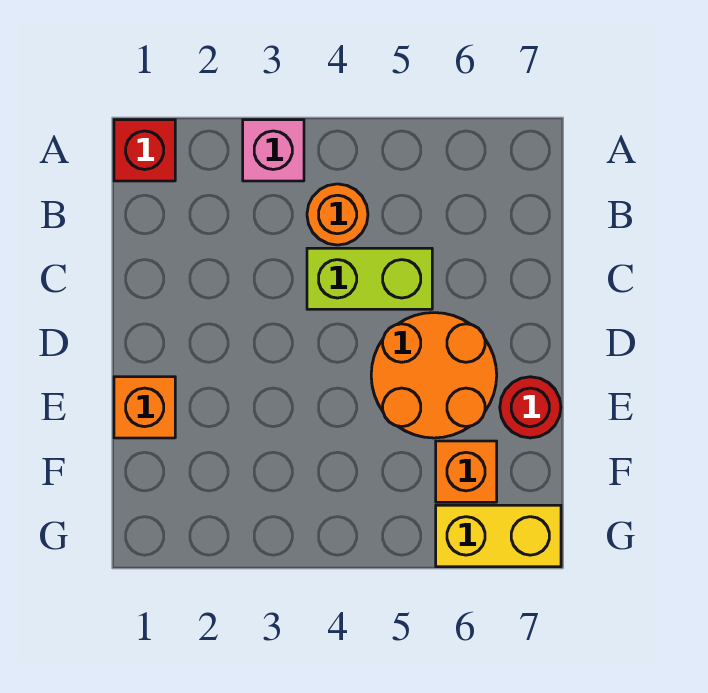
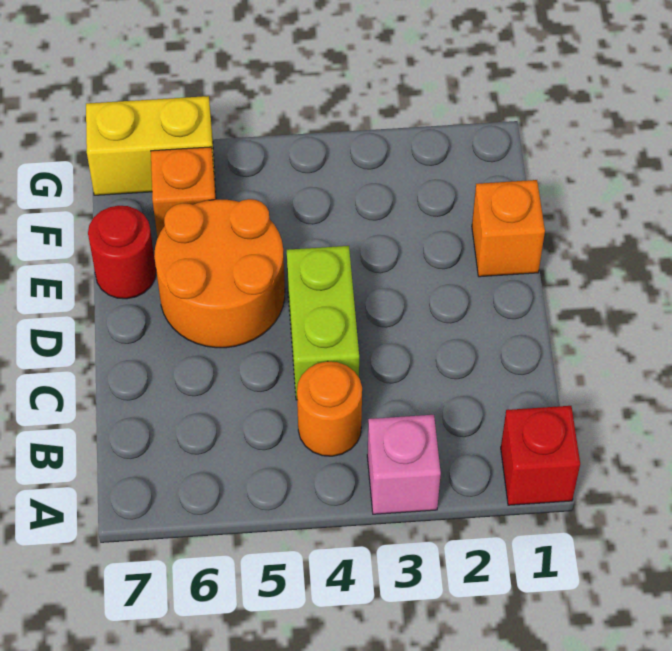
lime 1x2 brick [307,248,432,309] -> lime 1x2 brick turned to [287,246,359,400]

